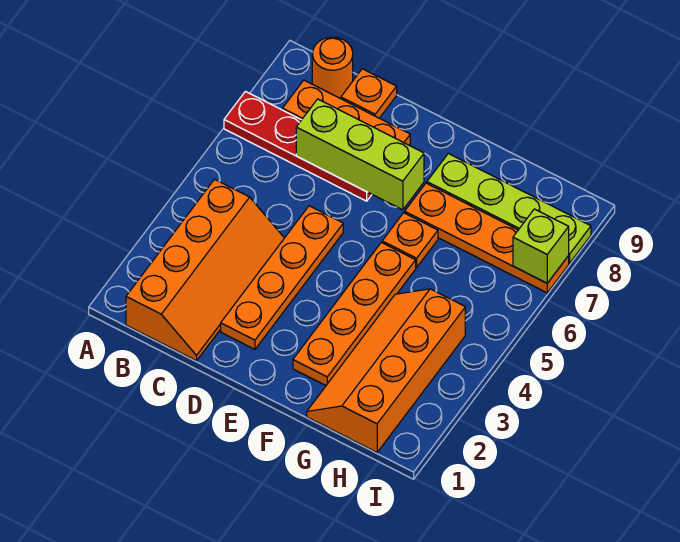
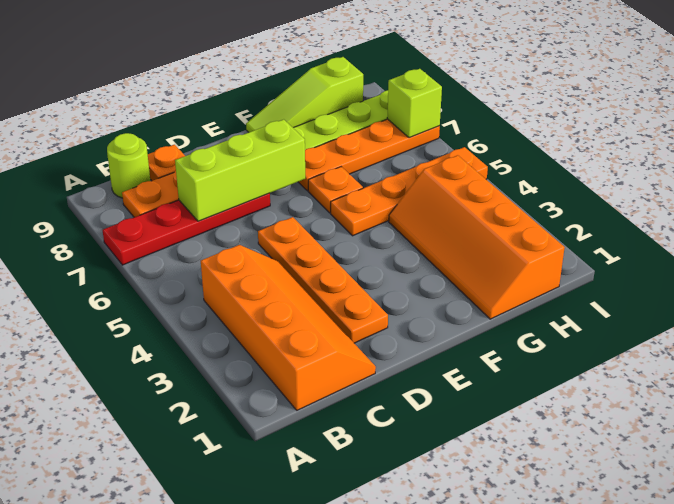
orange 1x1 round brick [312,37,353,98] -> lime 1x1 round brick [107,133,150,198]
orange 1x4 plate [293,242,416,385] -> orange 1x4 plate turned to [331,147,488,236]
none -> lime 1x3 slope [246,57,363,132]

